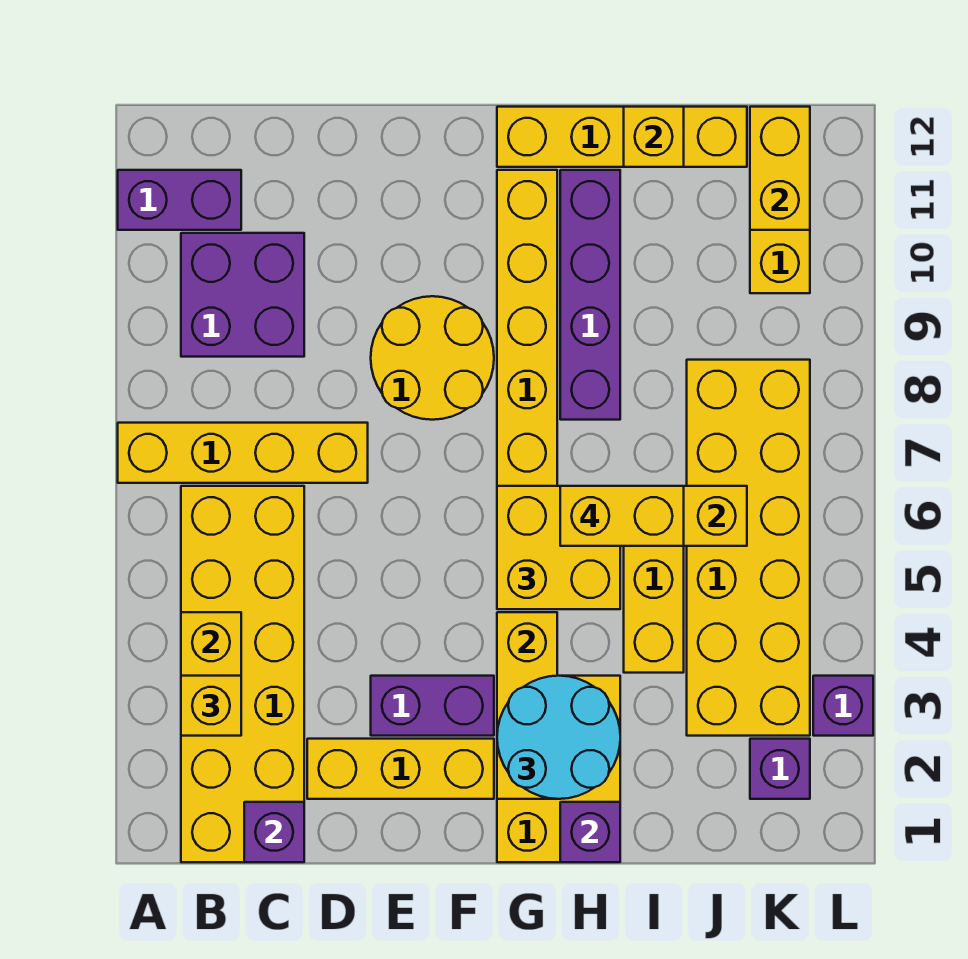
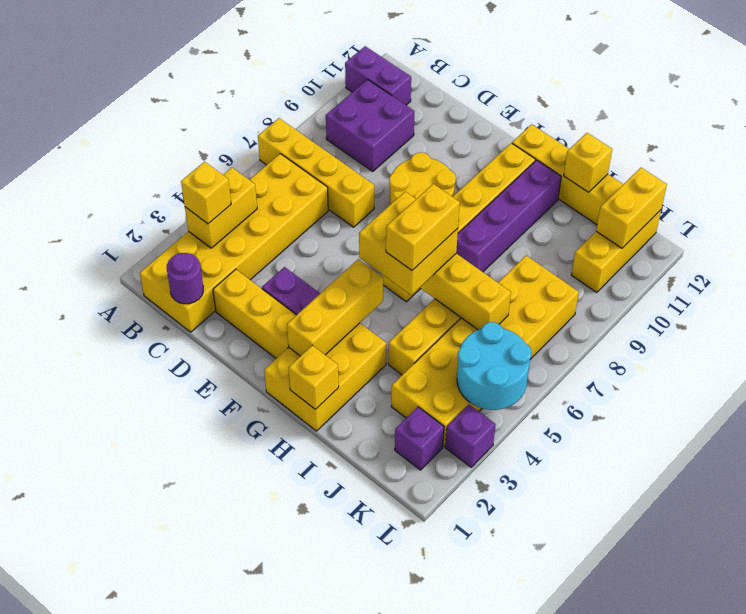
purple 1x1 brick [244,802,304,862] -> purple 1x1 round brick [167,253,203,304]
cyan 2x2 round brick [497,676,620,799] -> cyan 2x2 round brick moved to [457,322,532,410]
purple 1x1 brick [560,802,620,862] -> yellow 1x1 brick [289,345,339,409]
yellow 1x2 brick [560,486,684,546] -> yellow 1x2 brick turned to [386,184,460,270]

